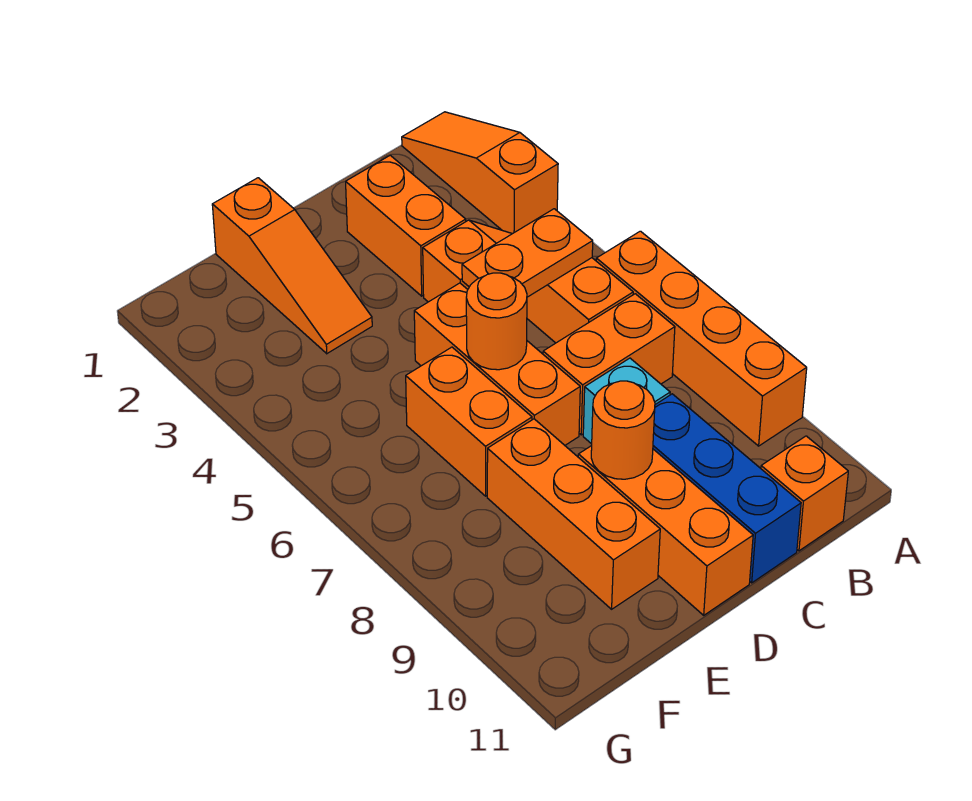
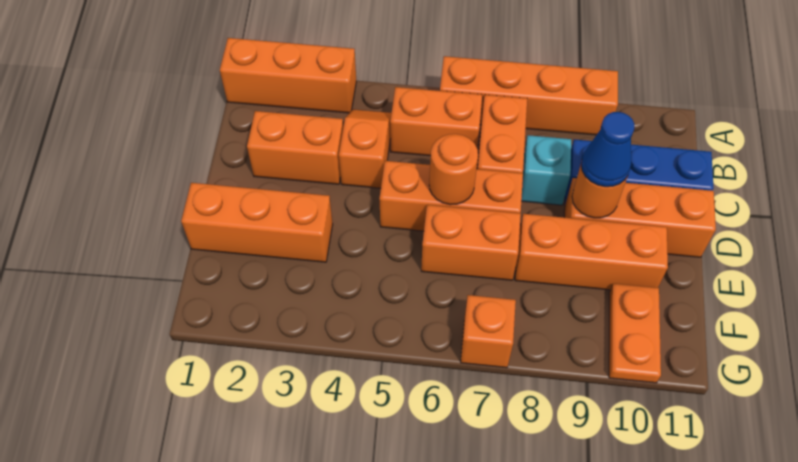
orange 1x3 slope [402,112,558,234] -> orange 1x3 brick [220,38,356,113]
orange 1x2 plate [462,209,593,297] -> orange 1x2 plate moved to [609,284,661,383]
orange 1x1 brick [761,436,848,551] -> orange 1x1 brick moved to [461,295,516,368]
none -> blue 1x1 cone [581,112,634,187]
orange 1x3 slope [212,178,372,354] -> orange 1x3 brick [181,183,333,262]

